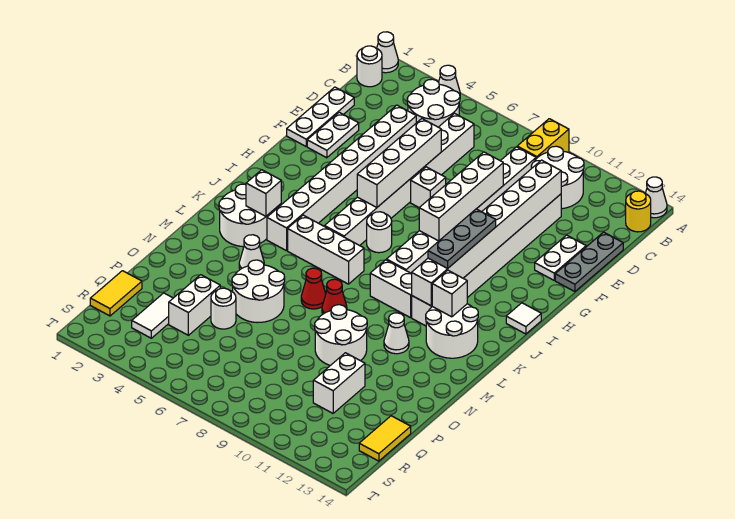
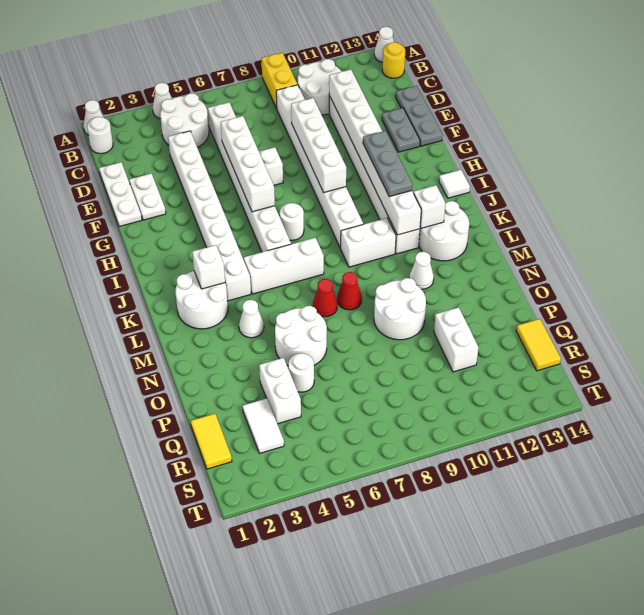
white 1x2 plate [535,235,586,280] -> grey 1x2 plate [382,108,420,152]

